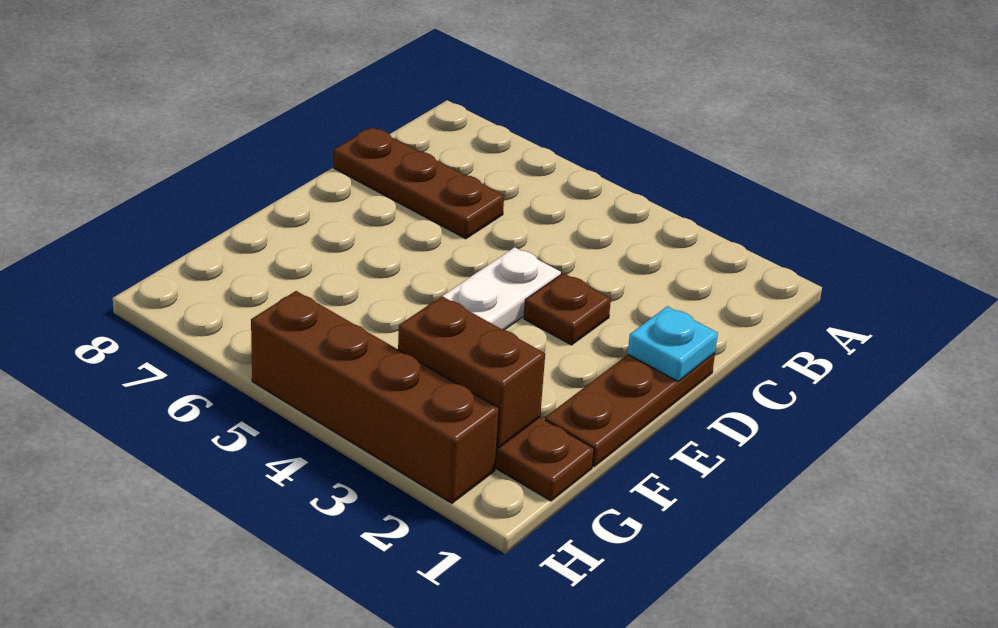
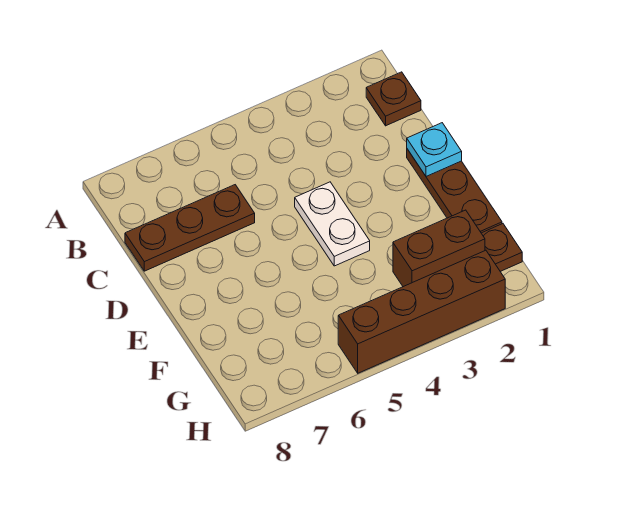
brown 1x1 plate [524,273,611,345] -> brown 1x1 plate moved to [366,72,421,126]

